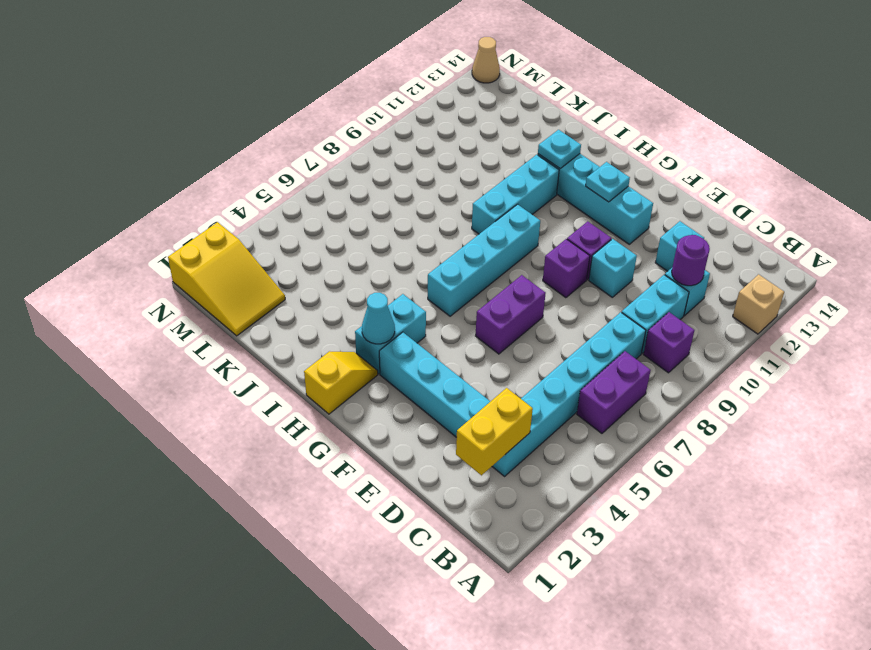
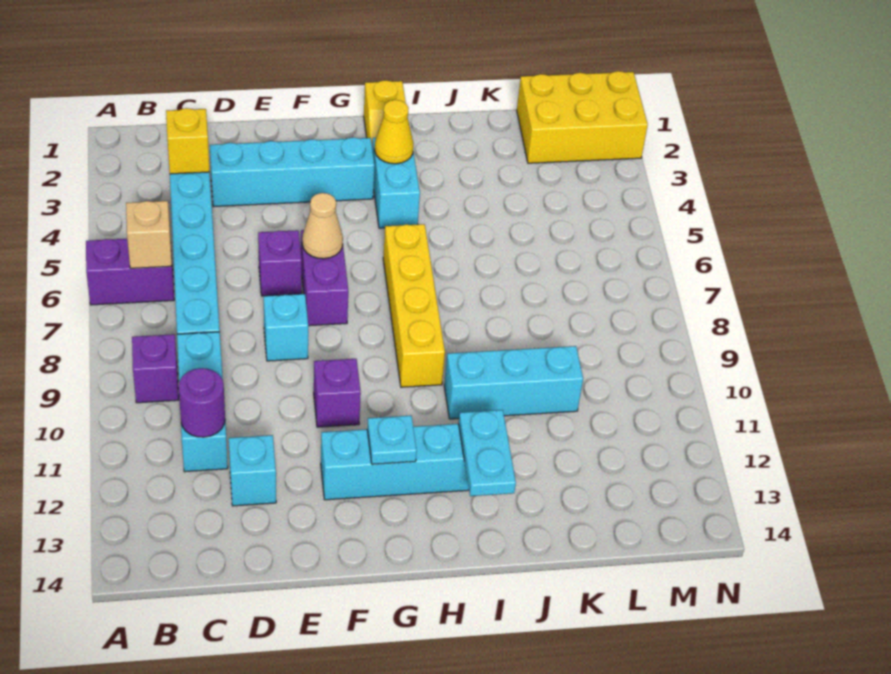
tan 1x1 brick [733,274,784,334] -> tan 1x1 brick moved to [126,201,172,268]
purple 1x2 brick [577,351,651,433] -> purple 1x2 brick turned to [86,239,174,305]
yellow 1x2 brick [456,388,533,475] -> yellow 1x1 brick [166,108,210,174]
cyan 1x1 brick [589,239,637,297] -> cyan 1x1 brick moved to [264,294,308,361]
purple 1x1 brick [543,239,590,298] -> purple 1x1 brick moved to [258,230,302,296]
cyan 1x1 cone [362,293,395,344] -> yellow 1x1 cone [375,100,414,164]
cyan 1x4 brick [428,204,540,316] -> yellow 1x4 brick [383,224,445,387]
cyan 1x3 brick [472,155,559,234] -> cyan 1x3 brick turned to [444,346,583,419]
cyan 1x1 plate [538,130,581,168] -> cyan 1x2 plate [459,410,516,496]
yellow 2x3 slope [168,222,285,336] -> yellow 2x3 brick [517,71,648,163]
tan 1x1 cone [472,37,500,83] -> tan 1x1 cone moved to [302,193,343,259]

